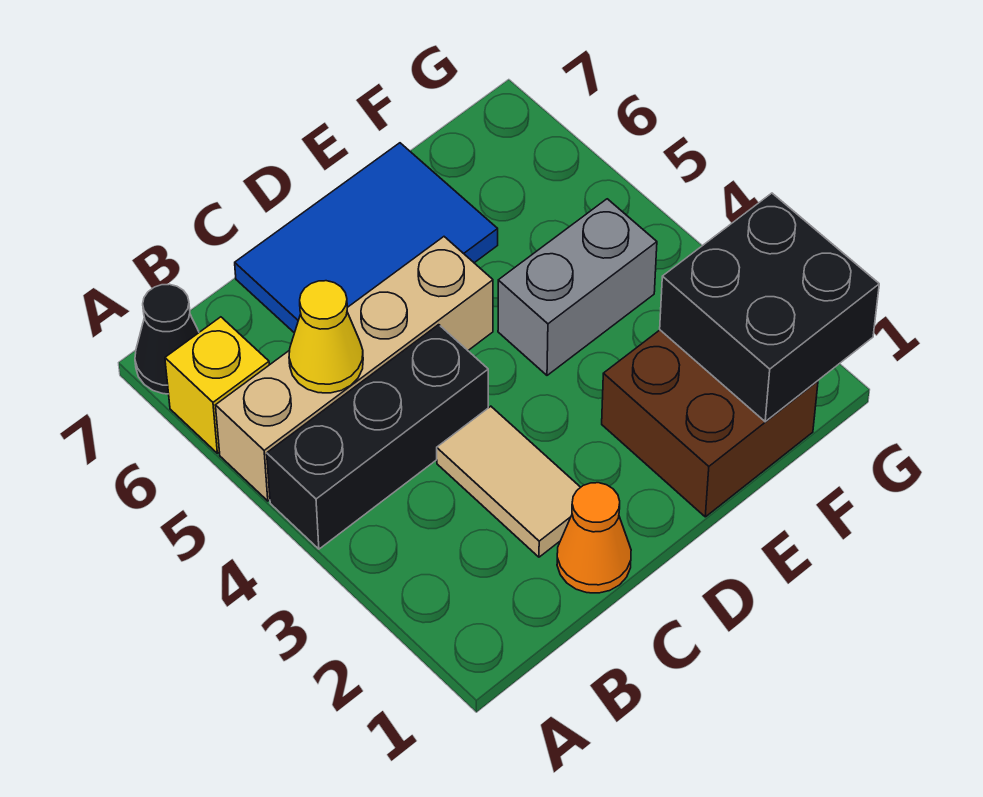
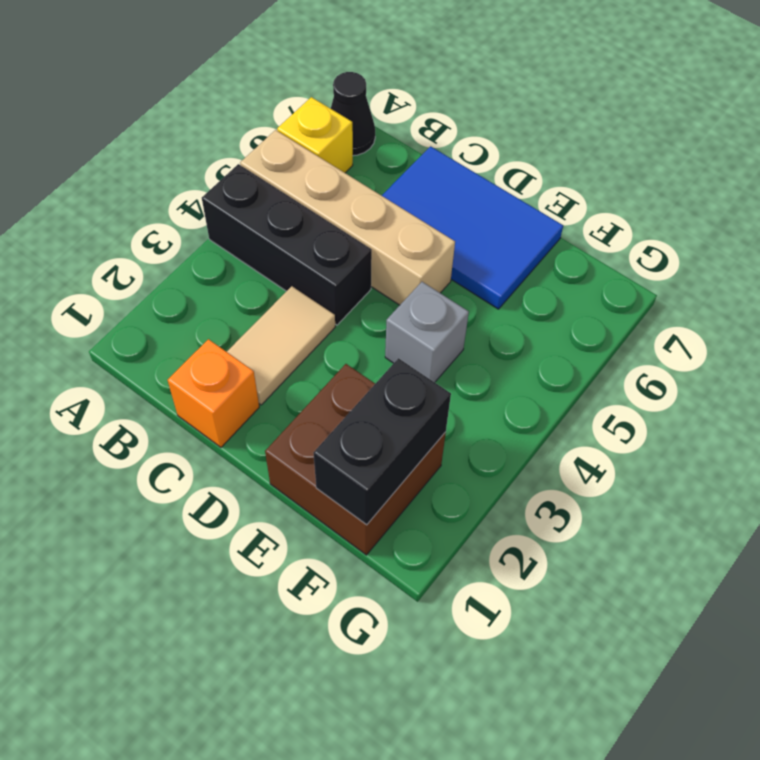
yellow 1x1 cone [289,281,363,393] -> none
orange 1x1 cone [557,483,631,593] -> orange 1x1 brick [168,339,259,447]
grey 1x2 brick [498,199,657,375] -> grey 1x1 brick [385,282,469,382]
black 2x2 brick [660,193,879,422] -> black 1x2 brick [314,358,451,525]

